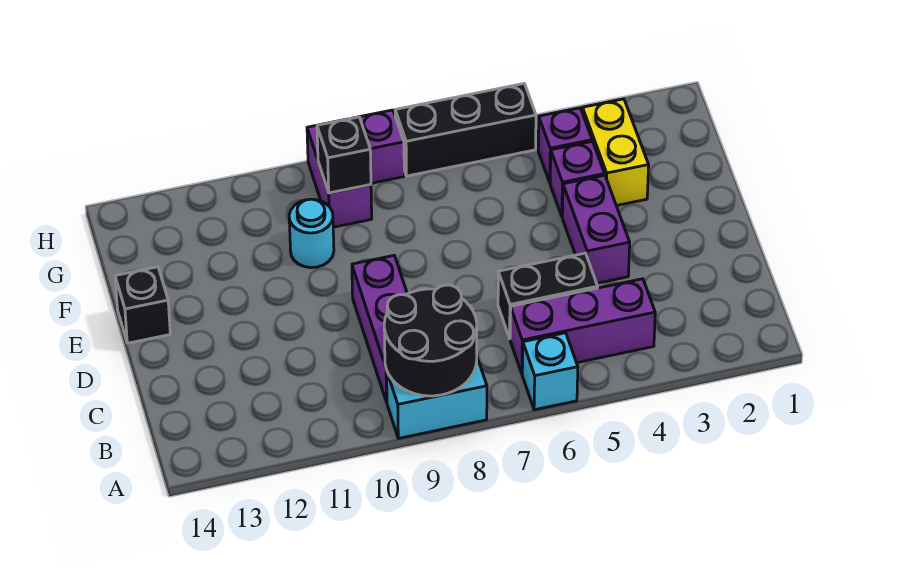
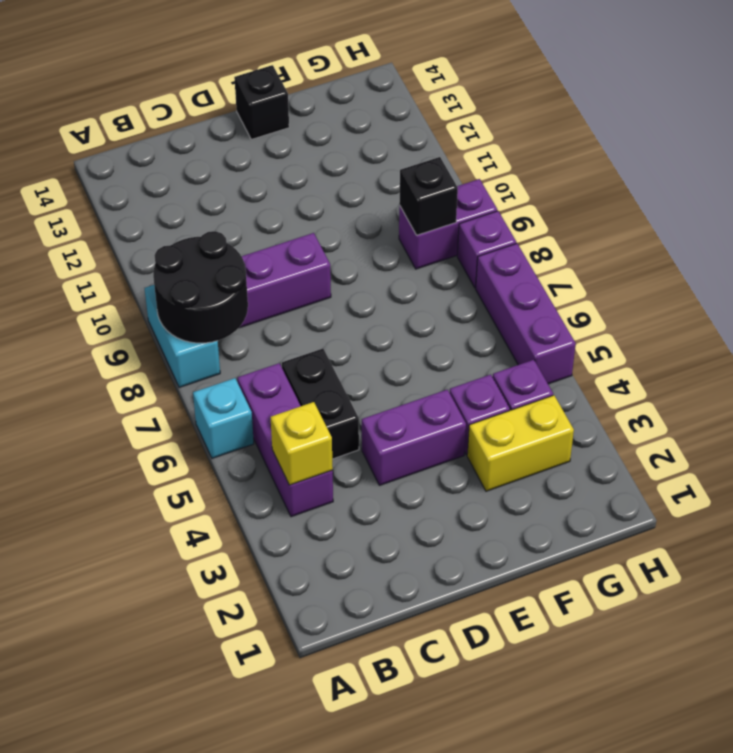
none -> yellow 1x1 brick [271,402,333,485]
cyan 1x1 round brick [289,199,334,268] -> none
black 1x3 brick [395,84,536,176] -> purple 1x3 brick [476,243,576,384]

